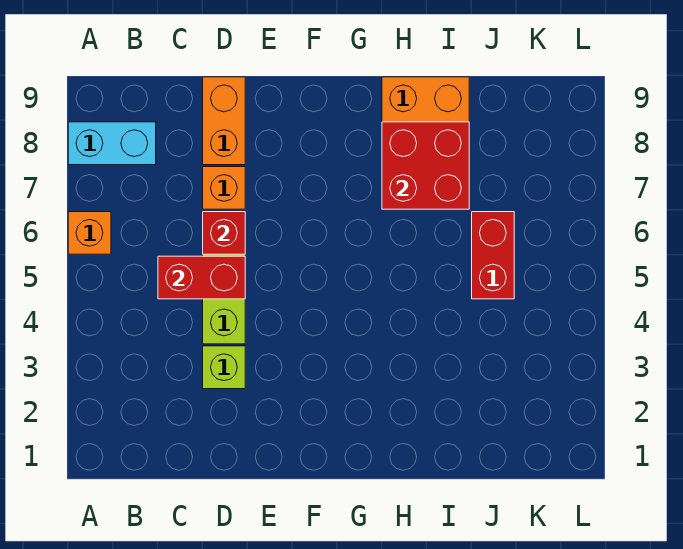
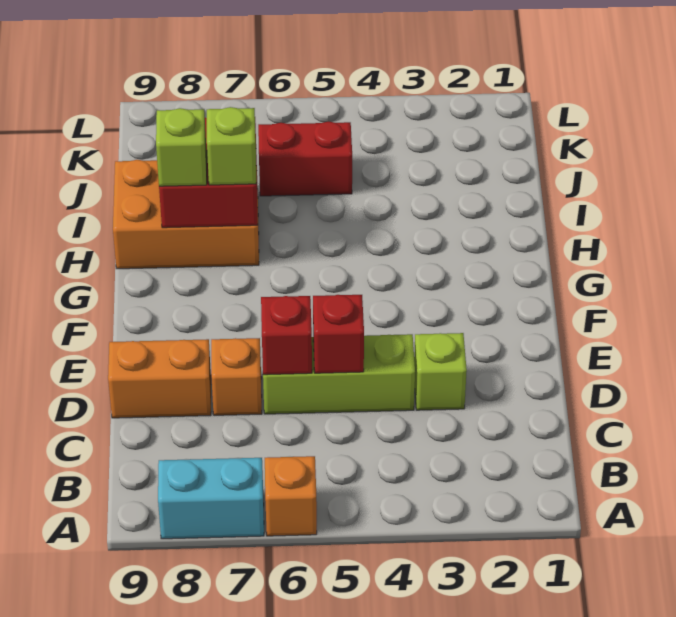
cyan 1x2 brick [68,122,156,165] -> cyan 1x2 brick turned to [158,458,264,539]
red 1x2 brick [158,256,245,299] -> red 1x1 brick [313,295,364,373]
none -> lime 1x1 brick [207,107,256,185]
none -> lime 1x1 brick [156,108,207,186]

